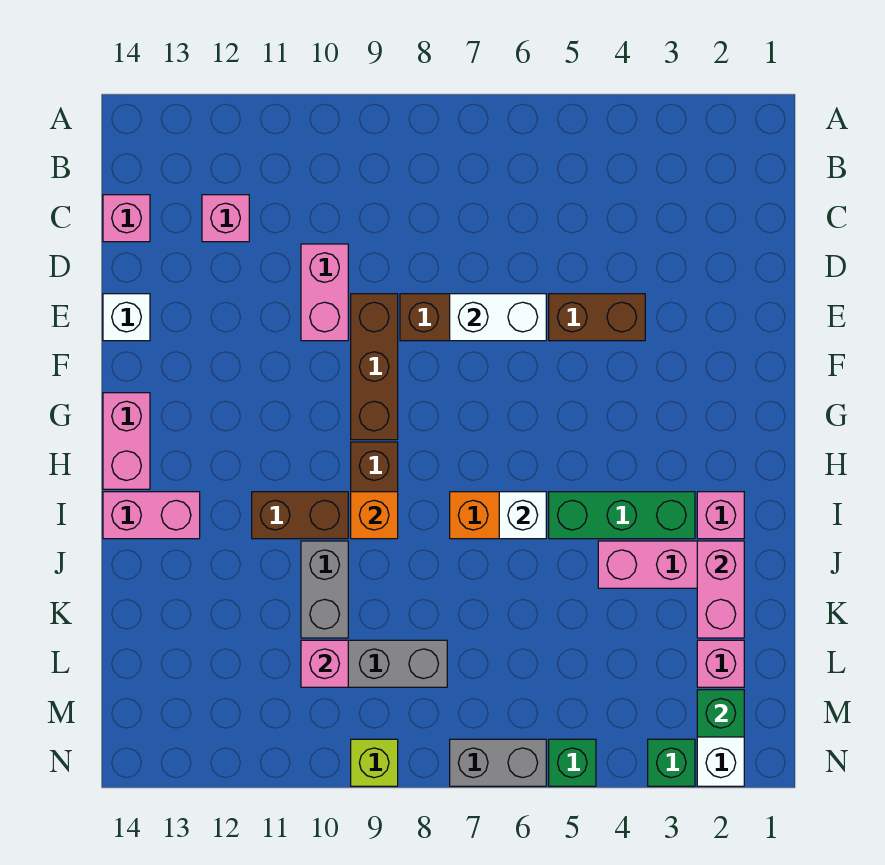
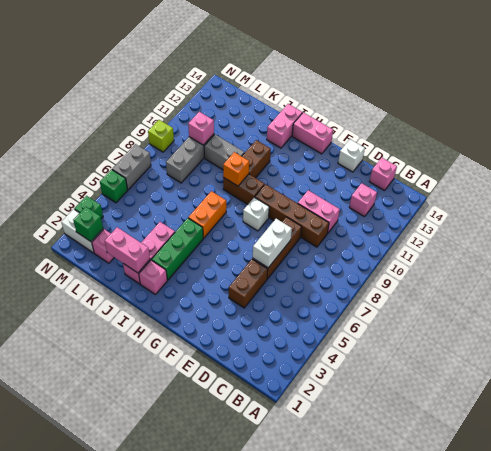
brown 1x3 brick [351,294,398,440] -> brown 1x4 brick [255,184,329,247]
white 1x1 brick [499,492,546,539] -> white 1x1 brick moved to [243,197,269,231]

